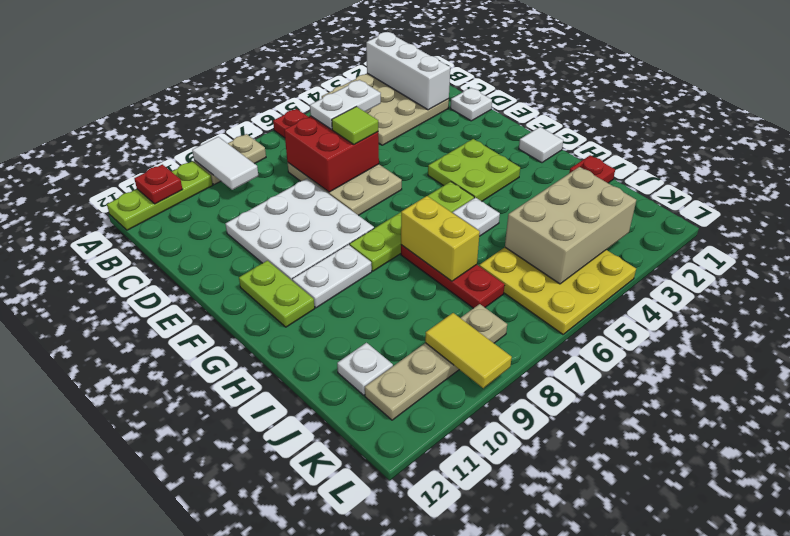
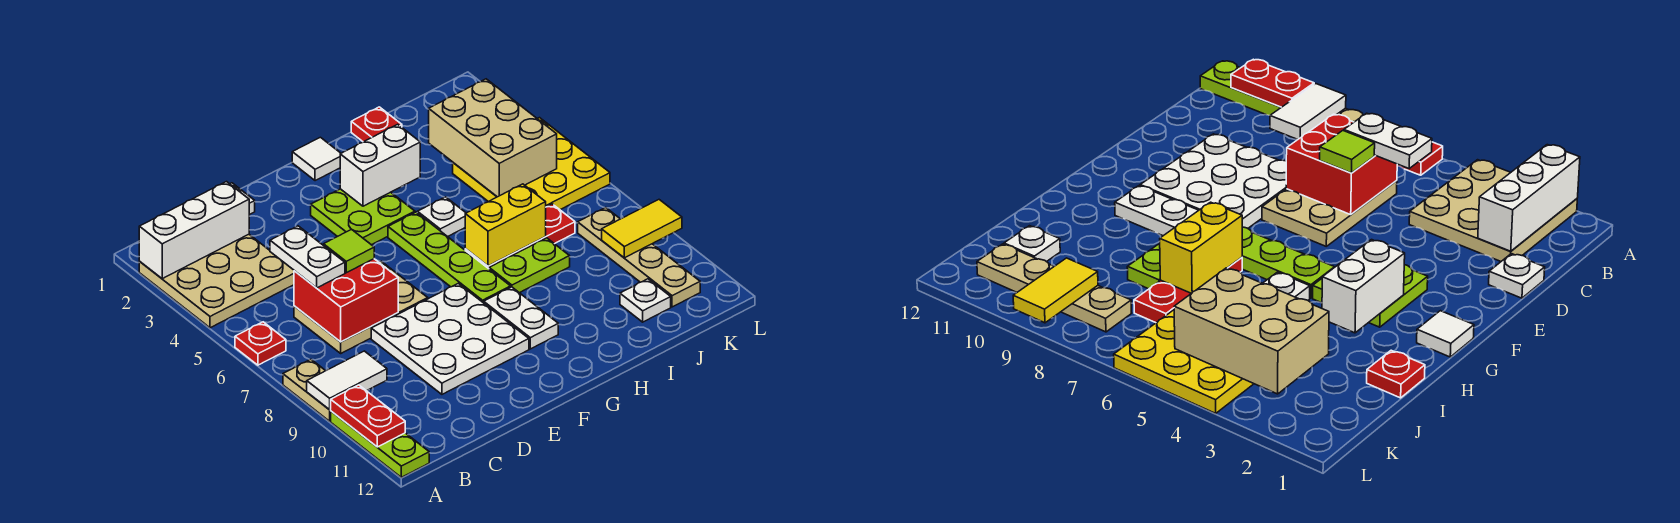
red 1x1 plate [134,164,183,204] -> red 1x2 plate [330,385,405,447]
lime 1x2 plate [239,261,315,327] -> lime 1x2 plate moved to [489,238,570,293]
none -> white 1x2 brick [340,124,420,206]

